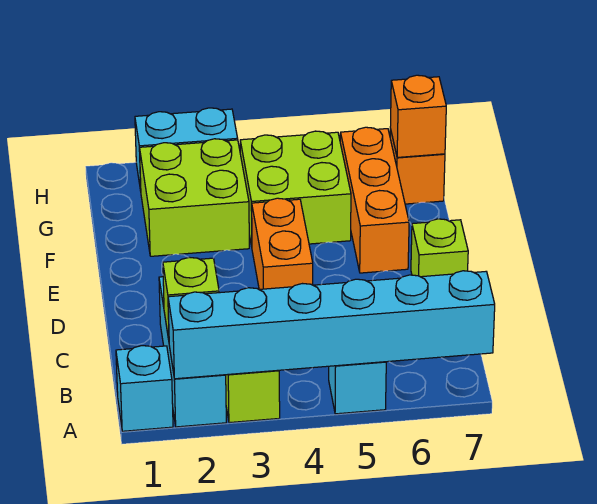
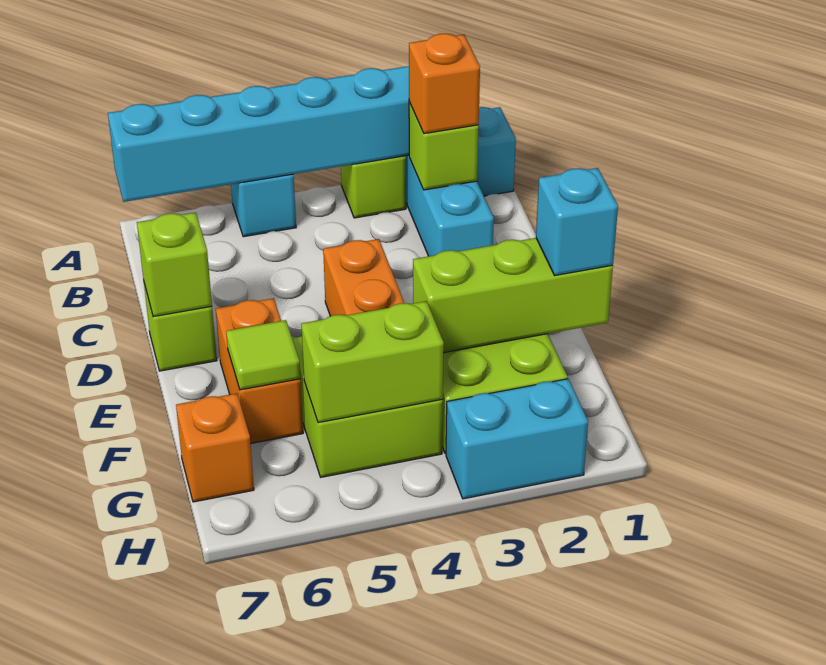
none -> lime 1x1 brick [137,212,212,317]
orange 1x3 brick [340,127,409,273] -> orange 1x2 brick [216,298,303,444]
none -> lime 1x3 brick [413,238,613,353]
none -> cyan 1x1 brick [536,168,618,276]
none -> lime 1x1 tile [226,320,300,390]
none -> lime 1x2 brick [301,301,444,423]
orange 1x1 brick [390,75,446,157] -> orange 1x1 brick moved to [409,34,480,134]

